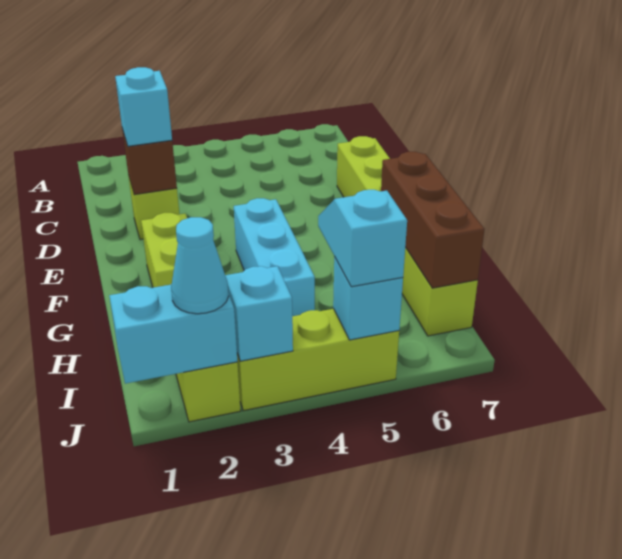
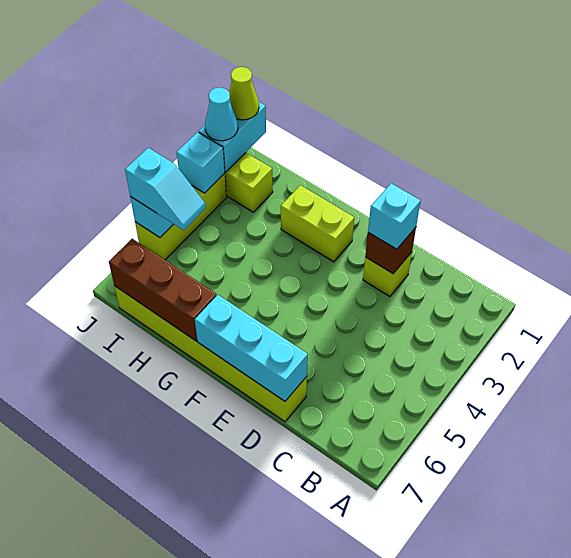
cyan 1x3 brick [234,198,315,316] -> cyan 1x3 brick moved to [195,295,308,401]
none -> lime 1x1 cone [229,67,259,120]

